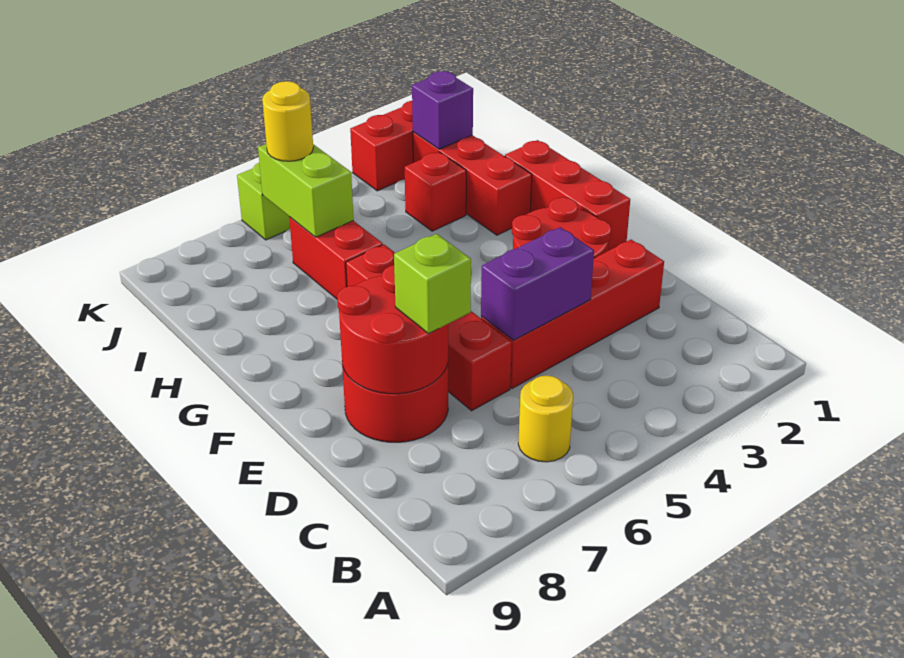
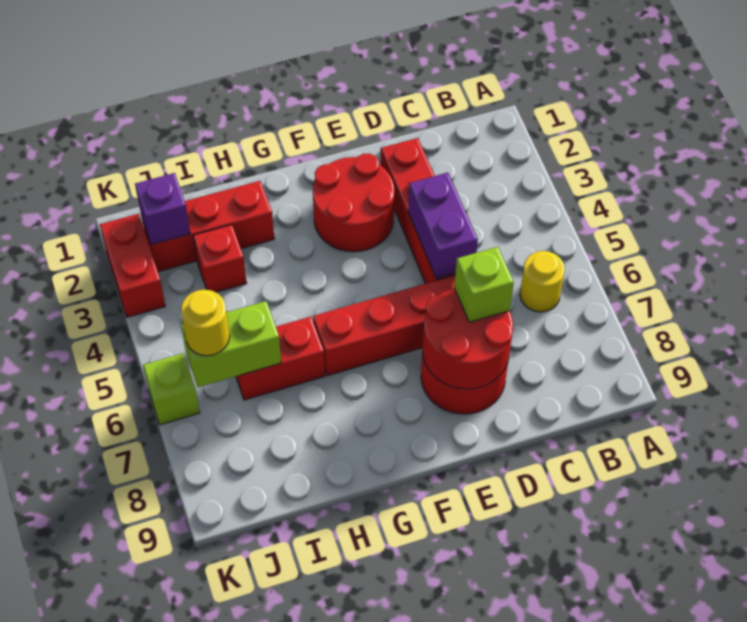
red 1x3 brick [505,140,630,251] -> none

